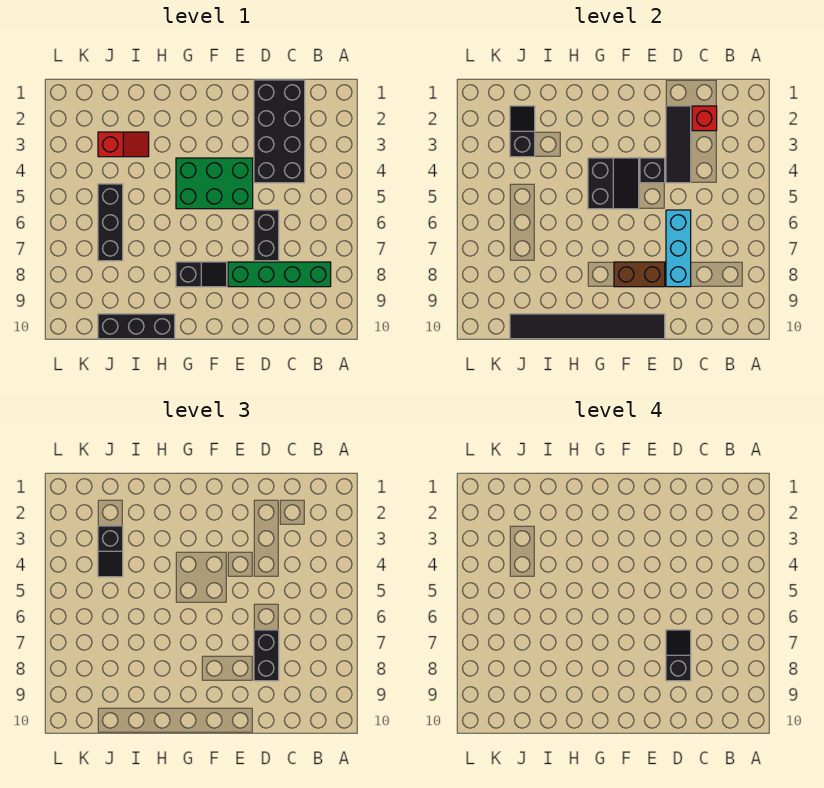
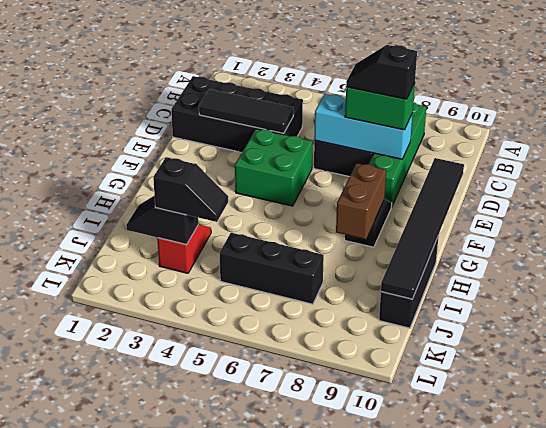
red 1x1 brick [692,106,717,131] -> none
black 1x2 brick [254,630,279,681] -> green 1x2 brick [345,83,415,130]
green 2x3 brick [176,158,253,209] -> green 2x2 brick [235,129,313,206]
black 1x1 brick [640,158,665,183] -> none
brown 1x2 brick [614,262,665,287] -> brown 1x2 brick moved to [336,163,386,239]
black 2x2 slope [588,158,639,209] -> none

